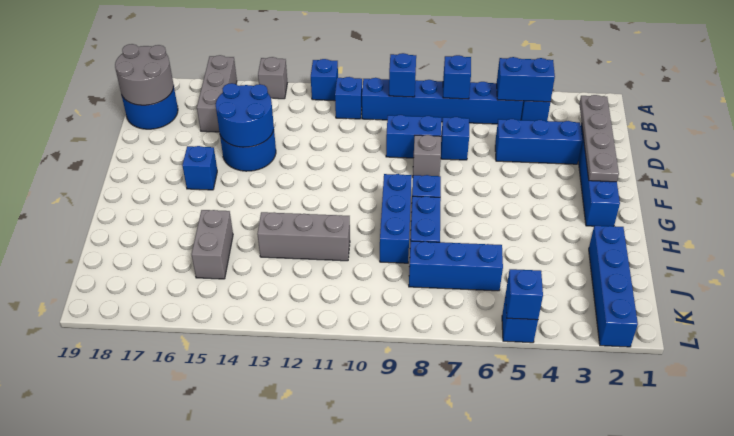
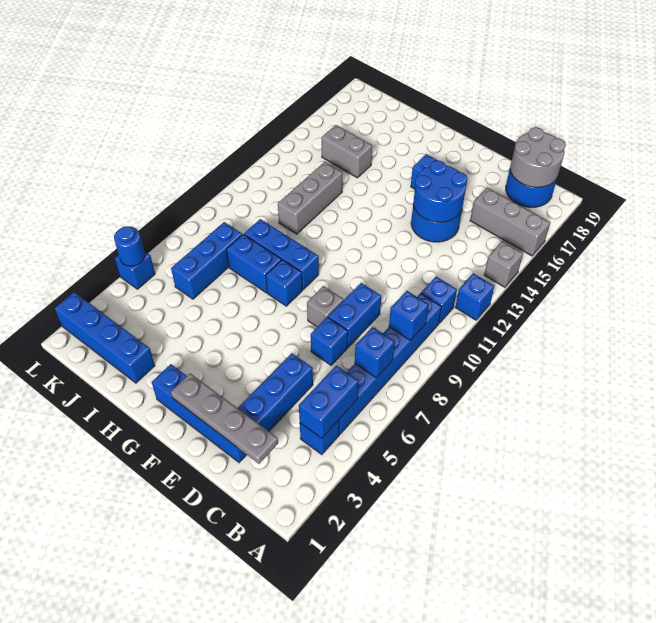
blue 1x1 brick [506,269,543,320] -> blue 1x1 round brick [114,226,145,266]

